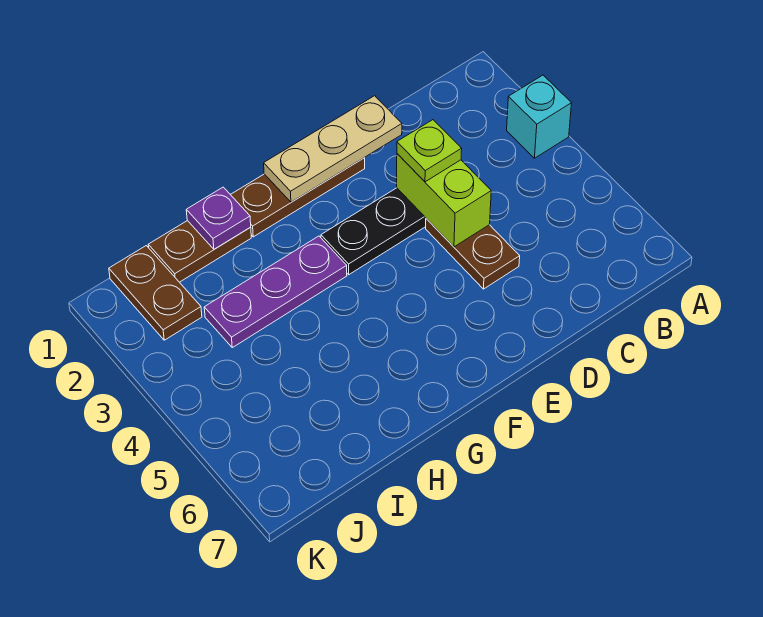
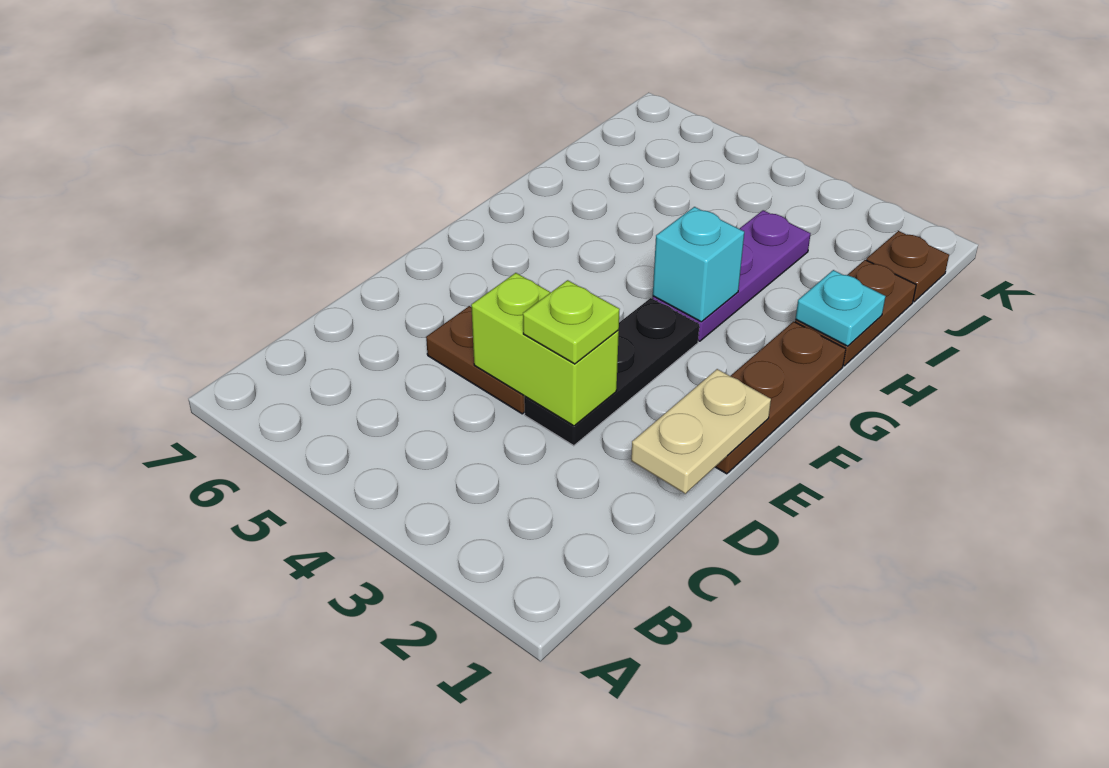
cyan 1x1 brick [507,75,572,158] -> cyan 1x1 brick moved to [653,207,744,322]
tan 1x3 plate [264,96,402,202] -> tan 1x2 plate [631,369,771,494]
purple 1x1 plate [186,187,251,249] -> cyan 1x1 plate [796,270,886,346]
brown 1x2 plate [109,246,202,340] -> brown 1x1 plate [866,231,949,302]

